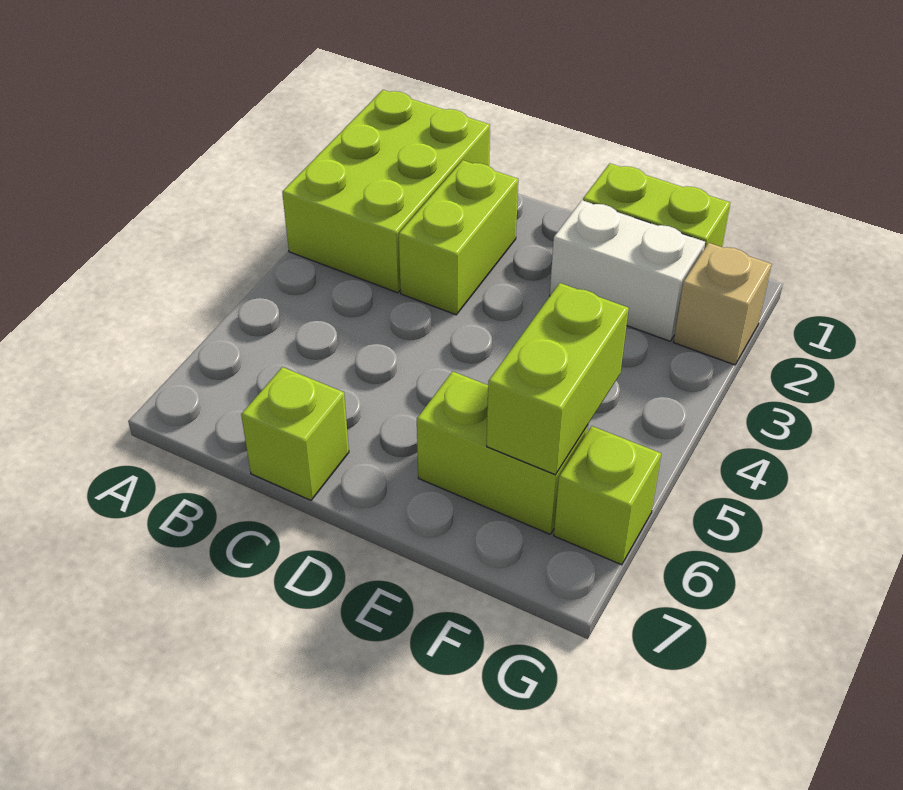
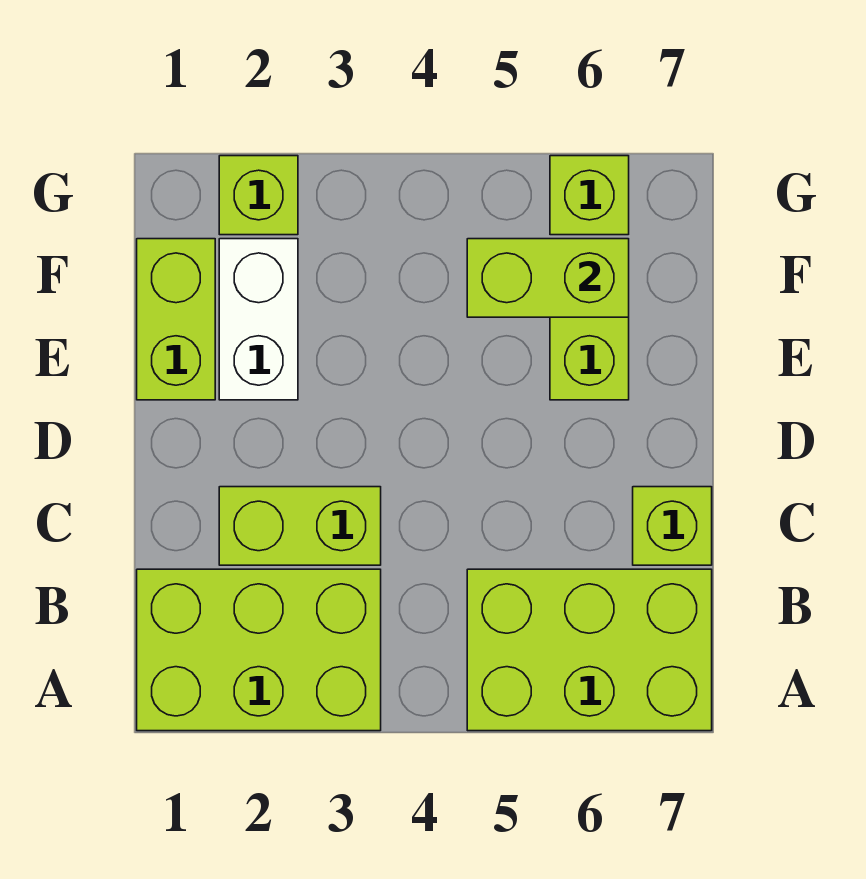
none -> lime 2x3 brick [467,569,712,731]
tan 1x1 brick [674,243,772,365] -> lime 1x1 brick [219,156,298,235]

